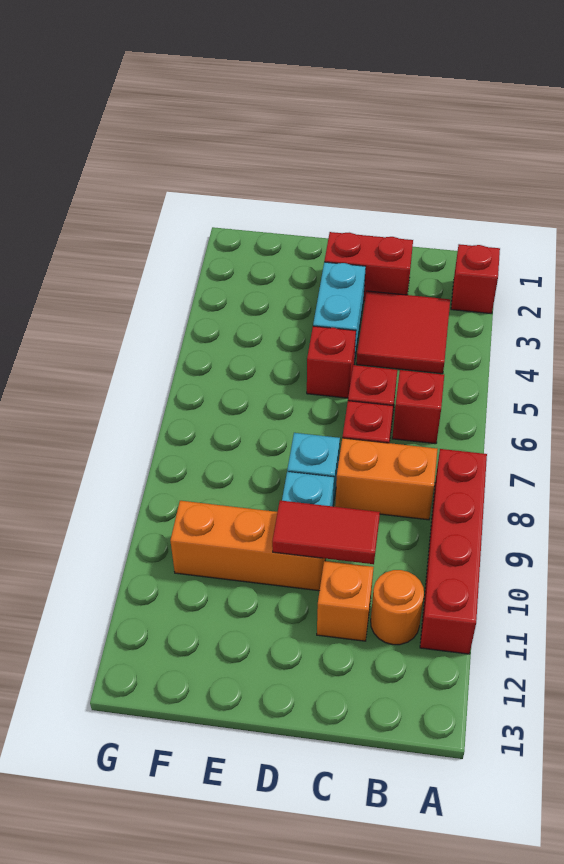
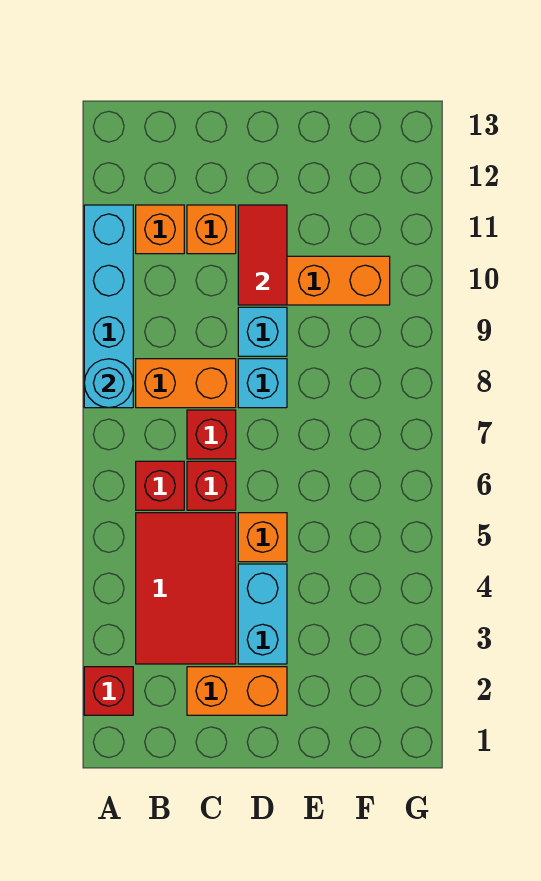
red 1x4 brick [420,449,487,654] -> cyan 1x4 brick [84,205,133,408]
none -> cyan 1x1 round brick [84,359,133,408]
red 2x2 tile [357,291,450,374] -> red 2x3 tile [136,513,236,664]
orange 1x1 round brick [371,570,424,645] -> orange 1x1 brick [136,205,184,254]
red 1x2 brick [324,232,413,301] -> orange 1x2 brick [187,667,287,715]
red 1x2 tile [272,500,380,564] -> red 1x2 tile turned to [238,205,287,305]
red 1x1 brick [307,326,356,398] -> orange 1x1 brick [238,513,287,562]

